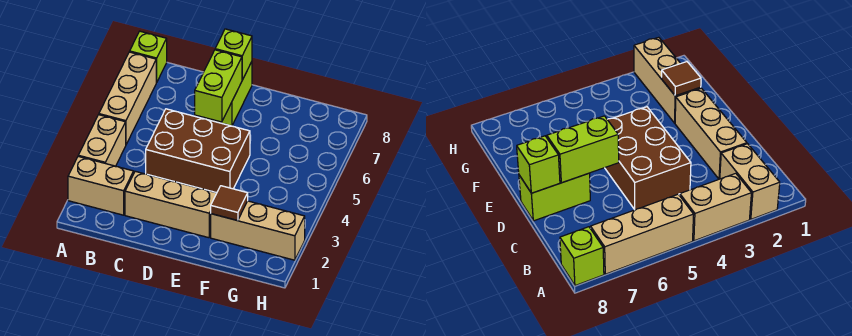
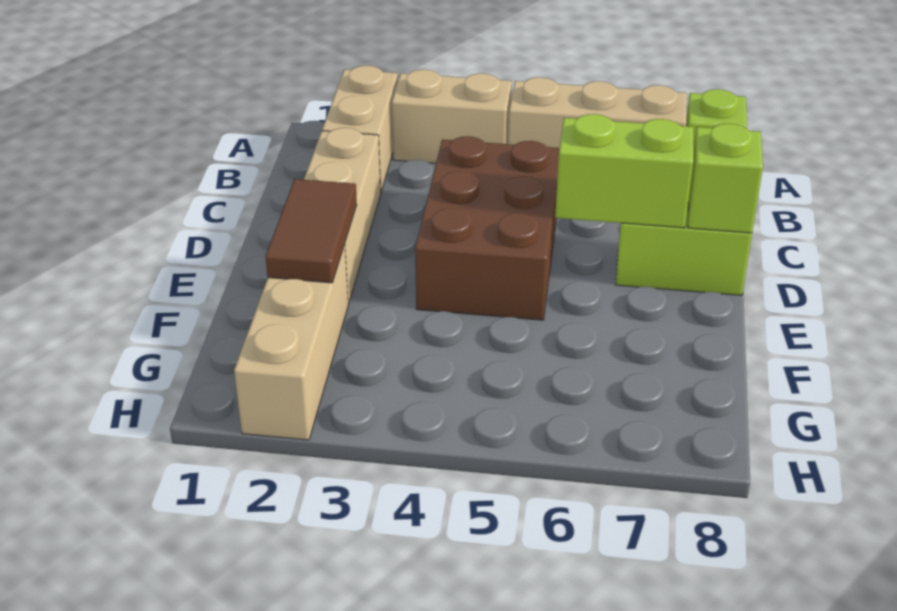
brown 1x1 tile [211,186,248,221] -> brown 1x2 tile [265,179,357,283]

